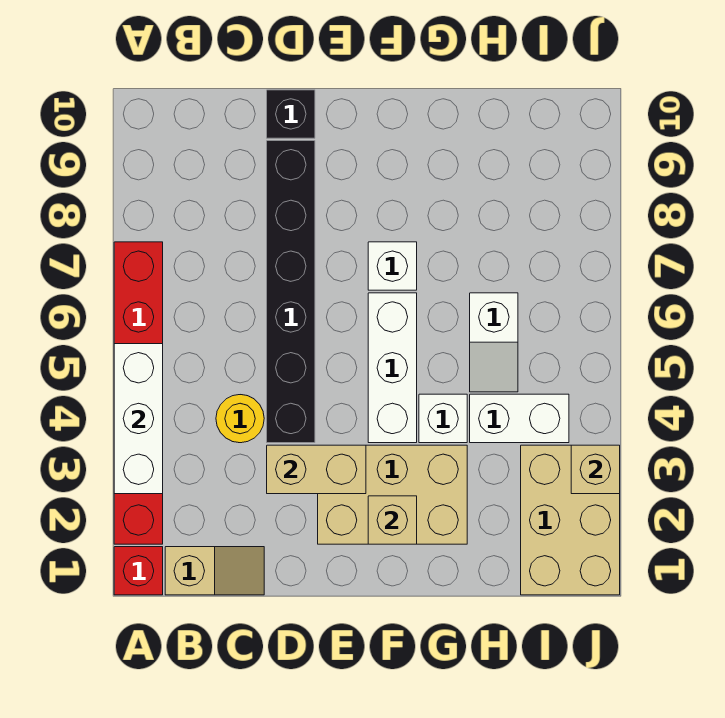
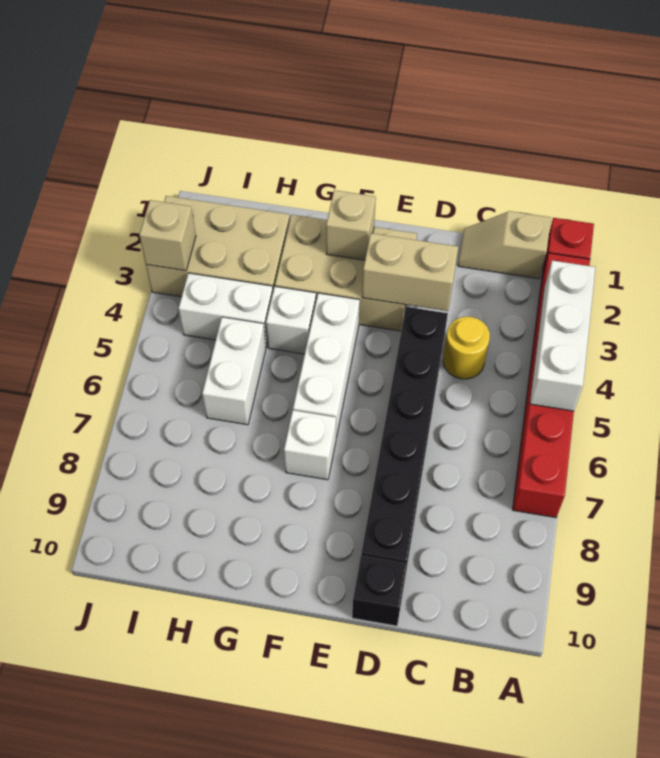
white 1x2 slope [470,293,518,392] -> white 1x2 brick [202,317,266,425]
tan 2x3 brick [521,445,620,595] -> tan 2x3 brick turned to [146,196,290,297]

